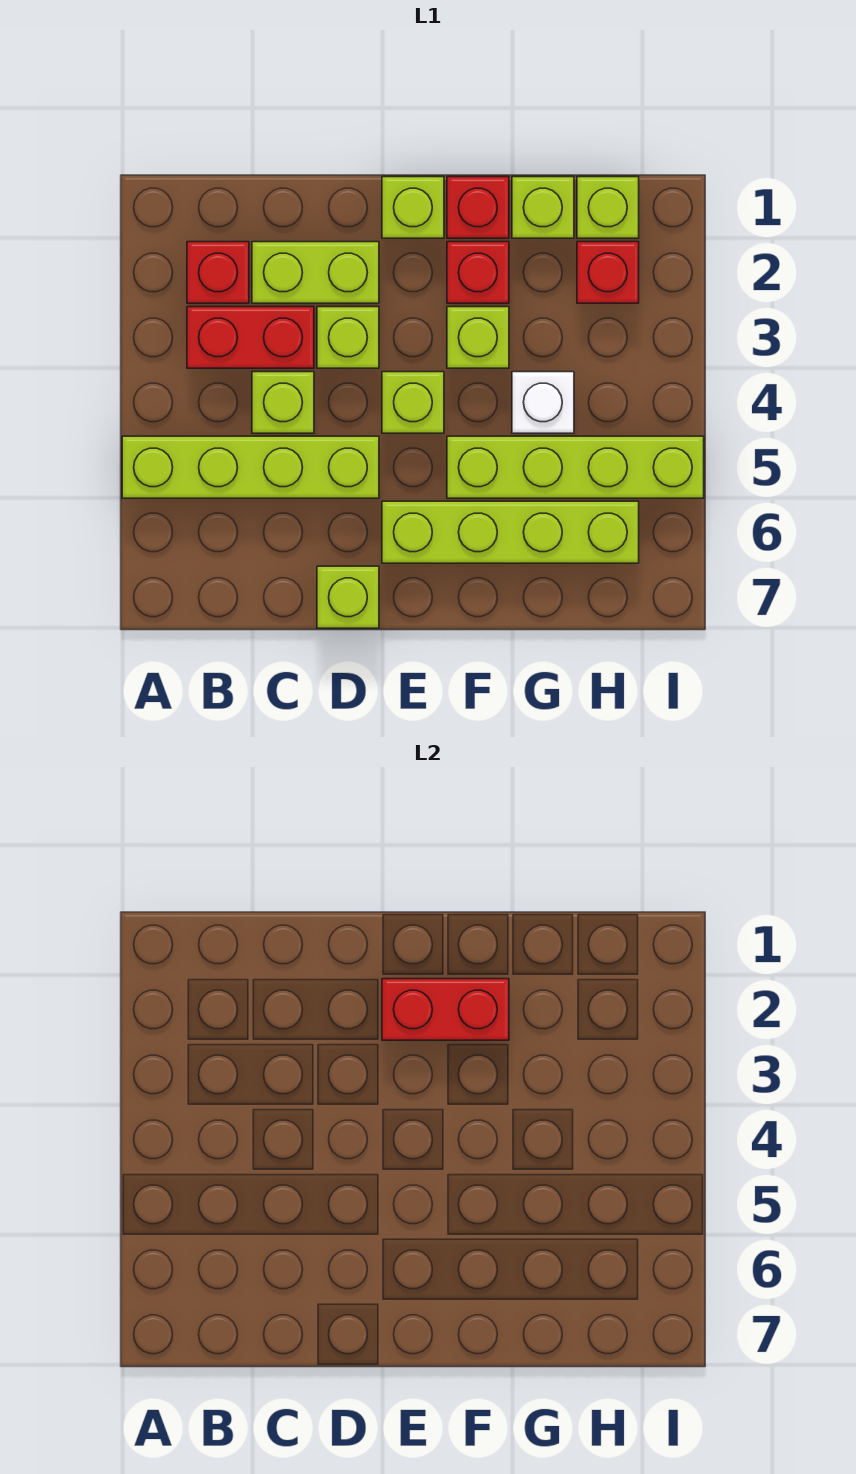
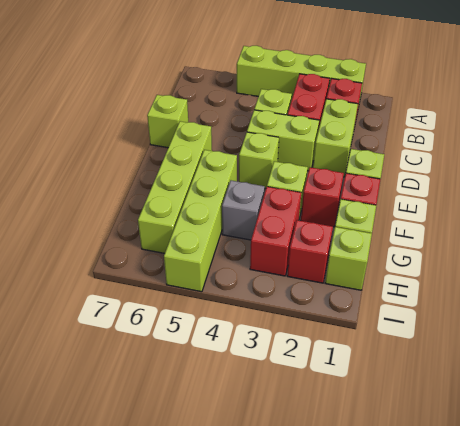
lime 1x4 brick [122,436,379,498] -> lime 1x4 brick turned to [237,46,366,108]
lime 1x1 brick [317,307,379,368] -> lime 1x2 brick [247,110,319,171]
red 1x2 brick [382,979,509,1040] -> red 1x2 brick moved to [250,187,301,276]
white 1x1 brick [512,372,574,433] -> grey 1x1 brick [222,181,265,240]

